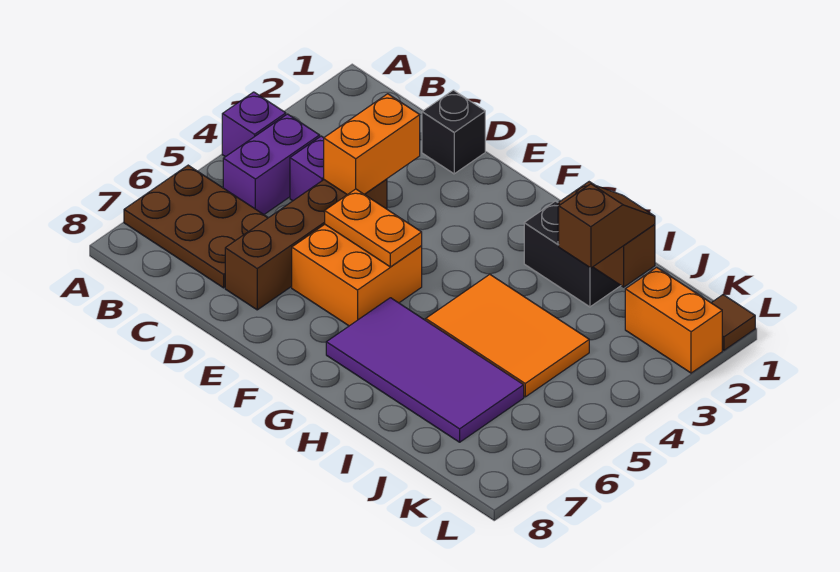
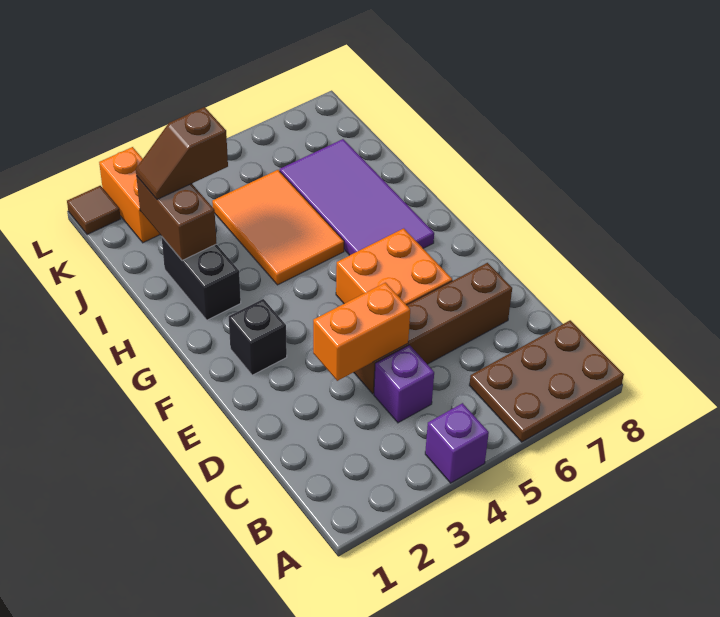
brown 2x3 plate [124,165,268,288] -> brown 2x3 plate turned to [469,320,624,442]
purple 1x2 brick [223,114,320,214] -> none
black 1x1 brick [422,90,485,174] -> black 1x1 brick moved to [229,299,287,375]
orange 1x2 plate [325,189,422,267] -> none

